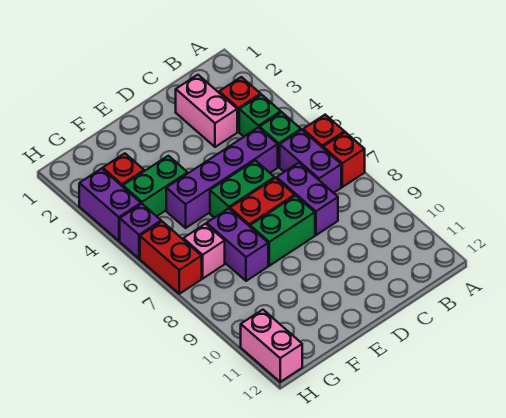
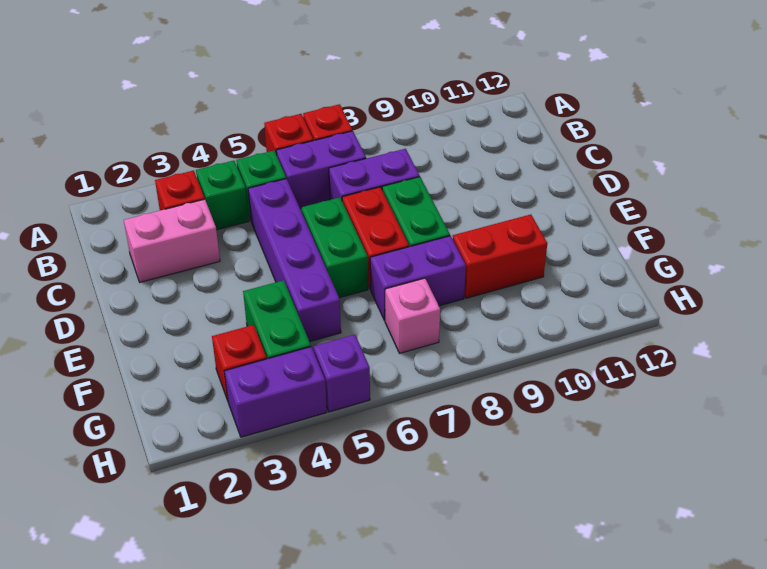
red 1x2 brick [140,222,202,294] -> red 1x2 brick moved to [453,214,547,298]
pink 1x2 brick [241,310,302,382] -> none

